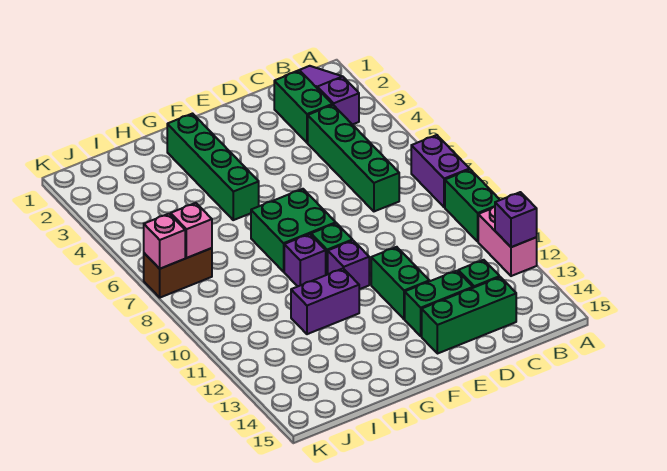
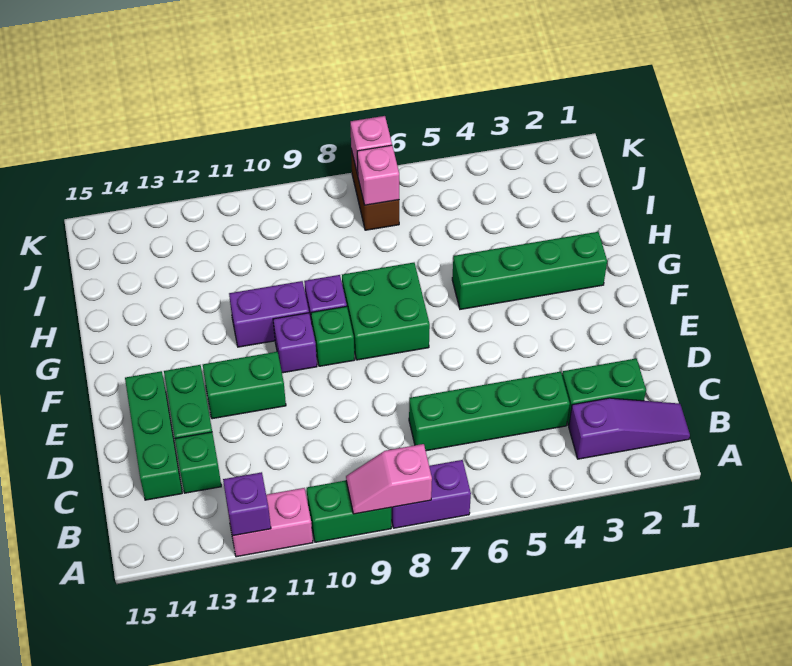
none -> pink 1x2 slope [346,444,432,514]
purple 1x2 brick [291,269,359,334] -> purple 1x2 brick turned to [229,281,309,347]

